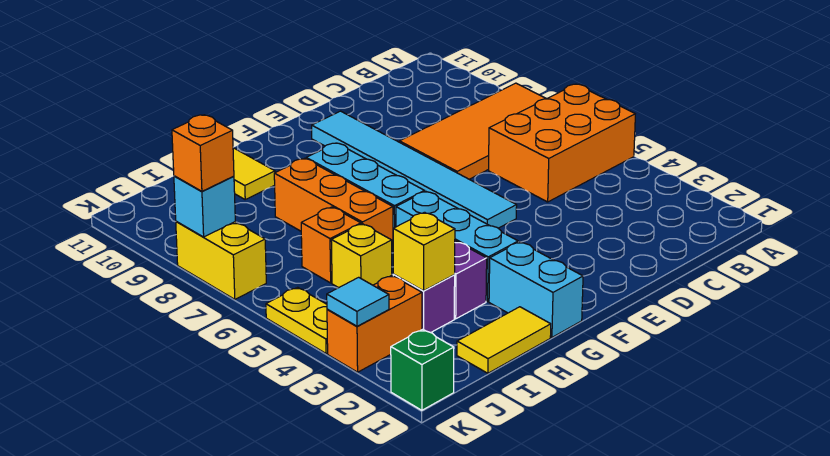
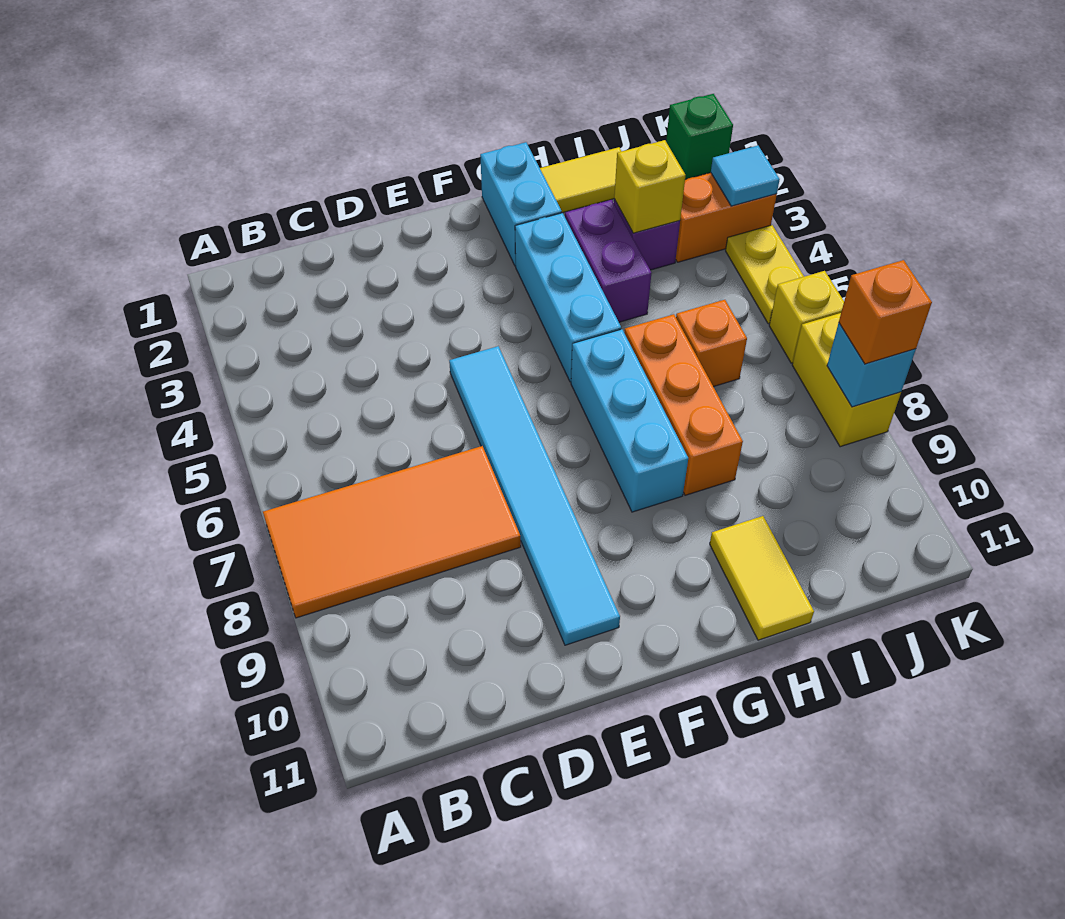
orange 2x3 brick [489,84,635,202] -> none
yellow 1x1 brick [331,224,392,288] -> yellow 1x1 brick moved to [769,271,844,363]

